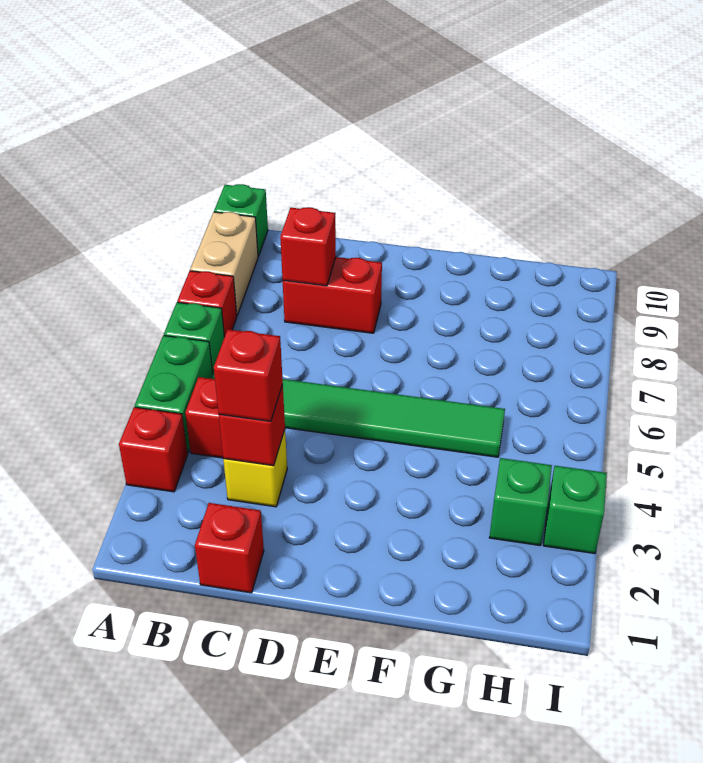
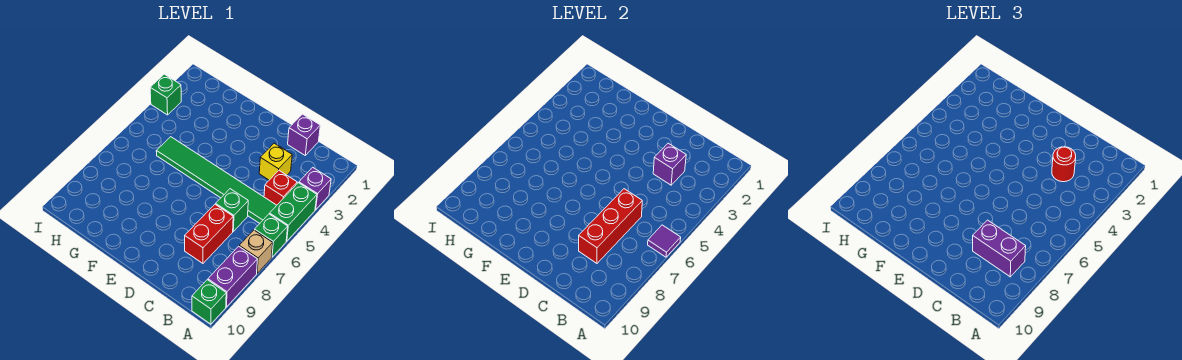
red 1x1 brick [119,407,188,492] -> purple 1x1 brick [299,167,331,210]
none -> purple 1x1 tile [648,225,681,257]
red 1x1 brick [177,271,237,337] -> tan 1x1 brick [239,230,273,273]
tan 1x2 brick [190,212,258,315] -> purple 1x2 brick [208,246,257,307]
none -> purple 1x2 brick [973,220,1026,277]
red 1x1 brick [195,503,264,593] -> purple 1x1 brick [288,114,320,155]
red 1x1 brick [219,385,285,466] -> purple 1x1 brick [653,143,686,185]
red 1x1 brick [214,329,283,421] -> red 1x1 round brick [1052,147,1076,182]
red 1x2 brick [283,257,382,333] -> red 1x2 brick turned to [185,204,233,263]
red 1x1 brick [280,207,336,286] -> red 1x3 brick [579,189,642,263]
green 1x1 brick [489,458,552,546] -> green 1x1 brick moved to [216,189,248,231]

